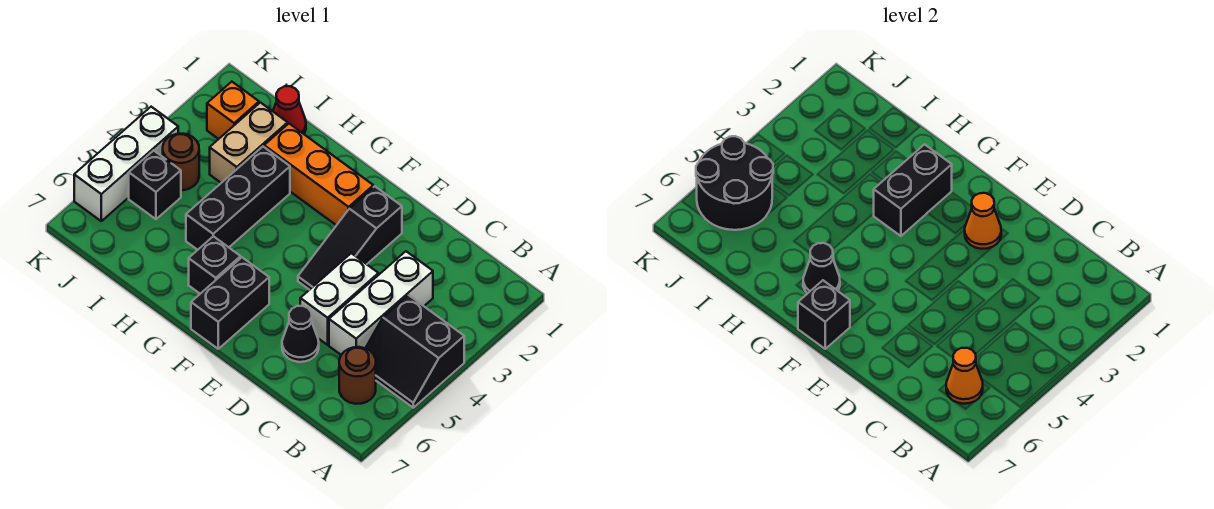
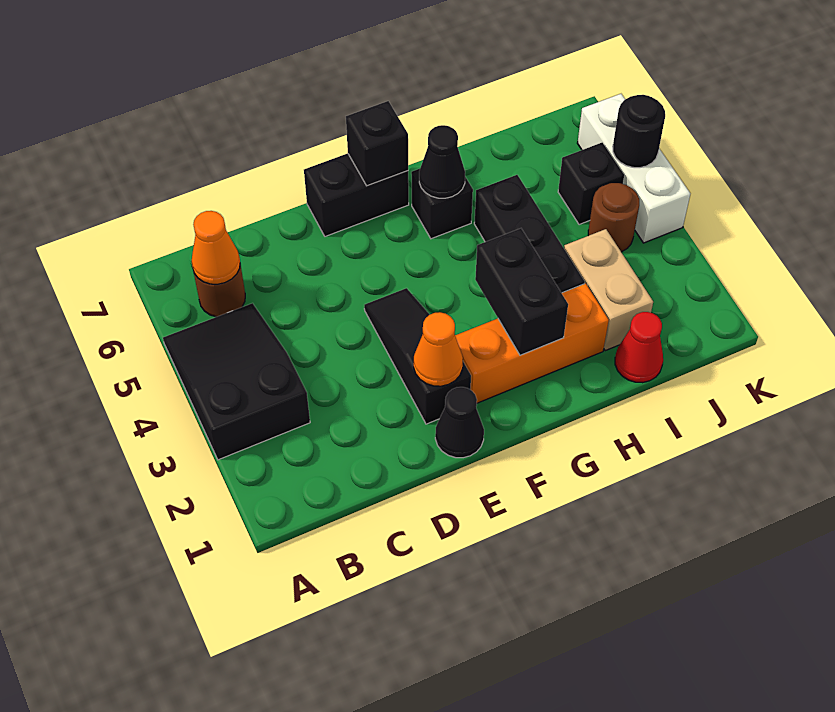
black 2x2 slope [365,295,464,408] -> black 2x3 slope [163,303,310,460]
white 1x3 brick [329,251,433,355] -> none
white 1x2 brick [300,253,378,345] -> none
black 1x1 cone [282,306,319,362] -> black 1x1 cone moved to [435,387,484,458]
black 1x2 brick [191,258,269,349] -> black 1x2 brick turned to [304,153,409,236]
orange 1x1 brick [207,82,259,139] -> none
black 2x2 round brick [696,136,773,230] -> black 1x1 round brick [613,95,665,168]

